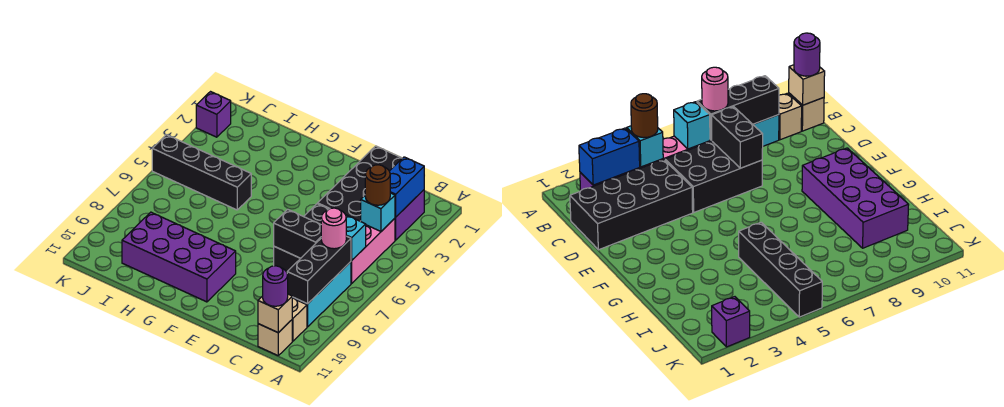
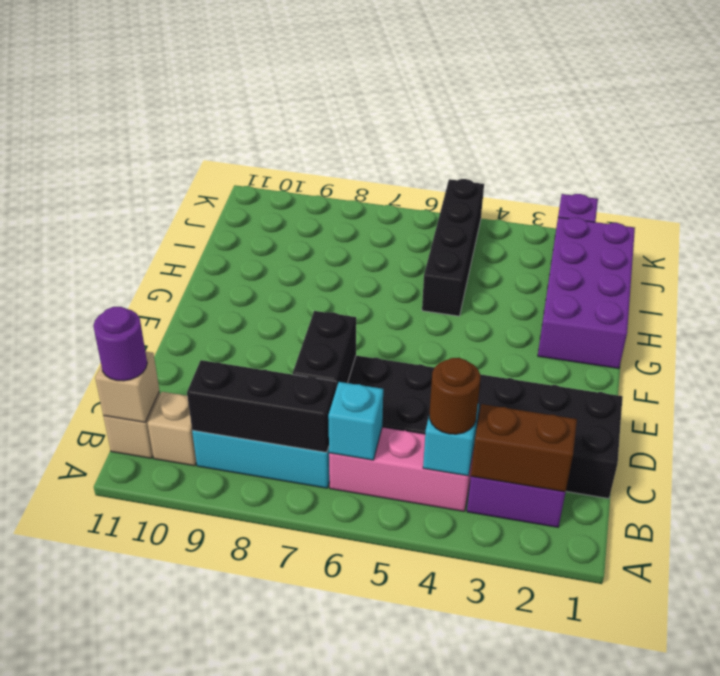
blue 1x2 brick [390,157,424,217] -> brown 1x2 brick [471,404,577,492]
pink 1x1 round brick [321,208,346,249] -> none
purple 2x4 brick [122,212,236,302] -> purple 2x4 brick moved to [538,217,635,369]

